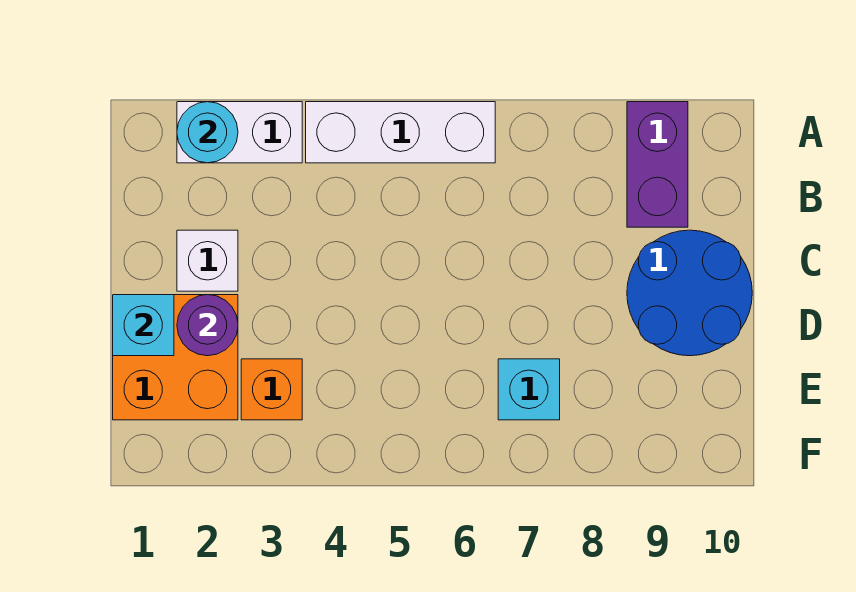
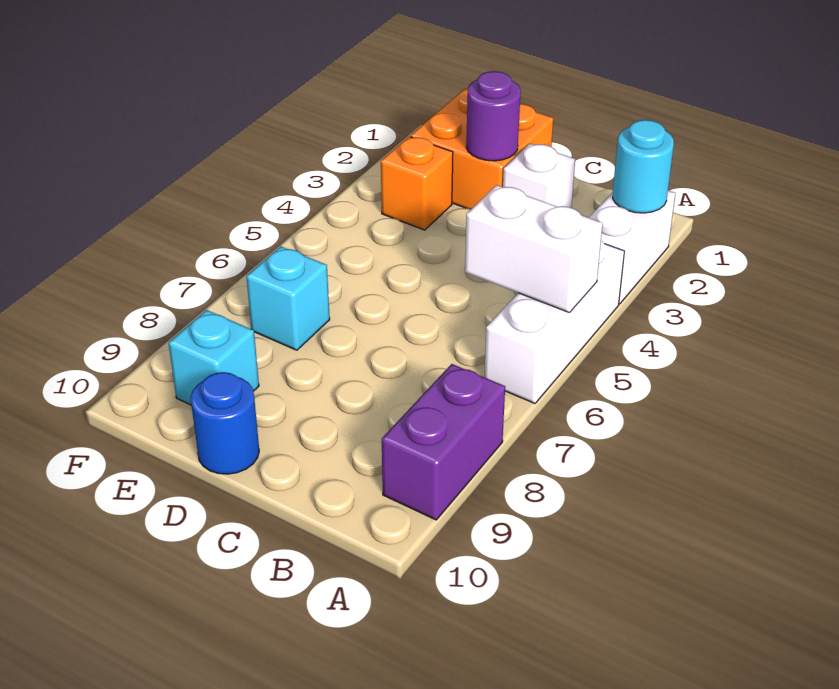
none -> white 1x2 brick [465,185,603,313]
purple 1x2 brick [627,102,688,227] -> purple 1x2 brick turned to [382,364,505,520]
blue 2x2 round brick [627,230,752,356] -> blue 1x1 round brick [190,372,259,474]
cyan 1x1 brick [113,295,174,356] -> cyan 1x1 brick moved to [169,310,259,405]

